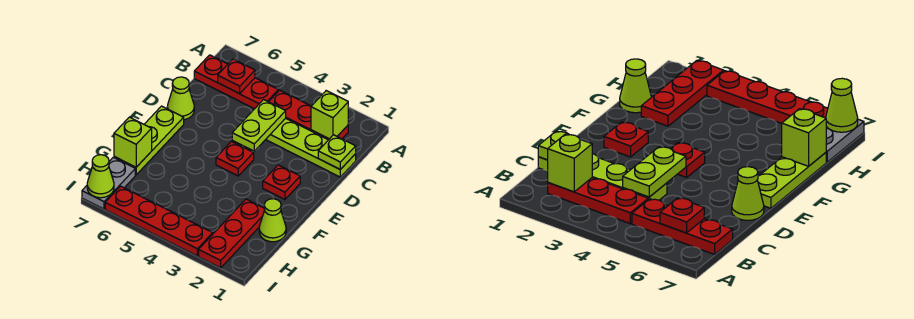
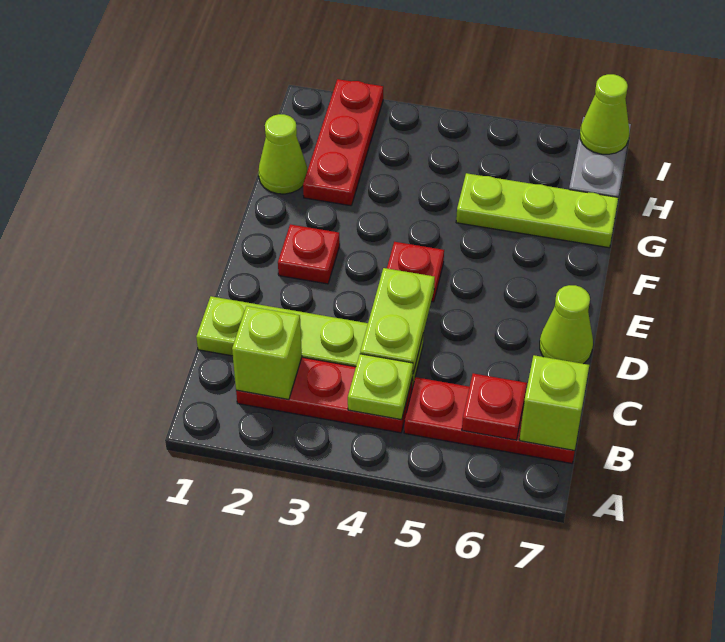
lime 1x1 plate [318,135,356,170] -> lime 1x1 plate moved to [348,354,413,420]
lime 1x3 plate [114,106,184,175] -> lime 1x3 plate turned to [456,173,618,248]
lime 1x1 brick [114,117,152,167] -> lime 1x1 brick moved to [520,355,589,451]
red 1x4 plate [105,186,213,256] -> none

